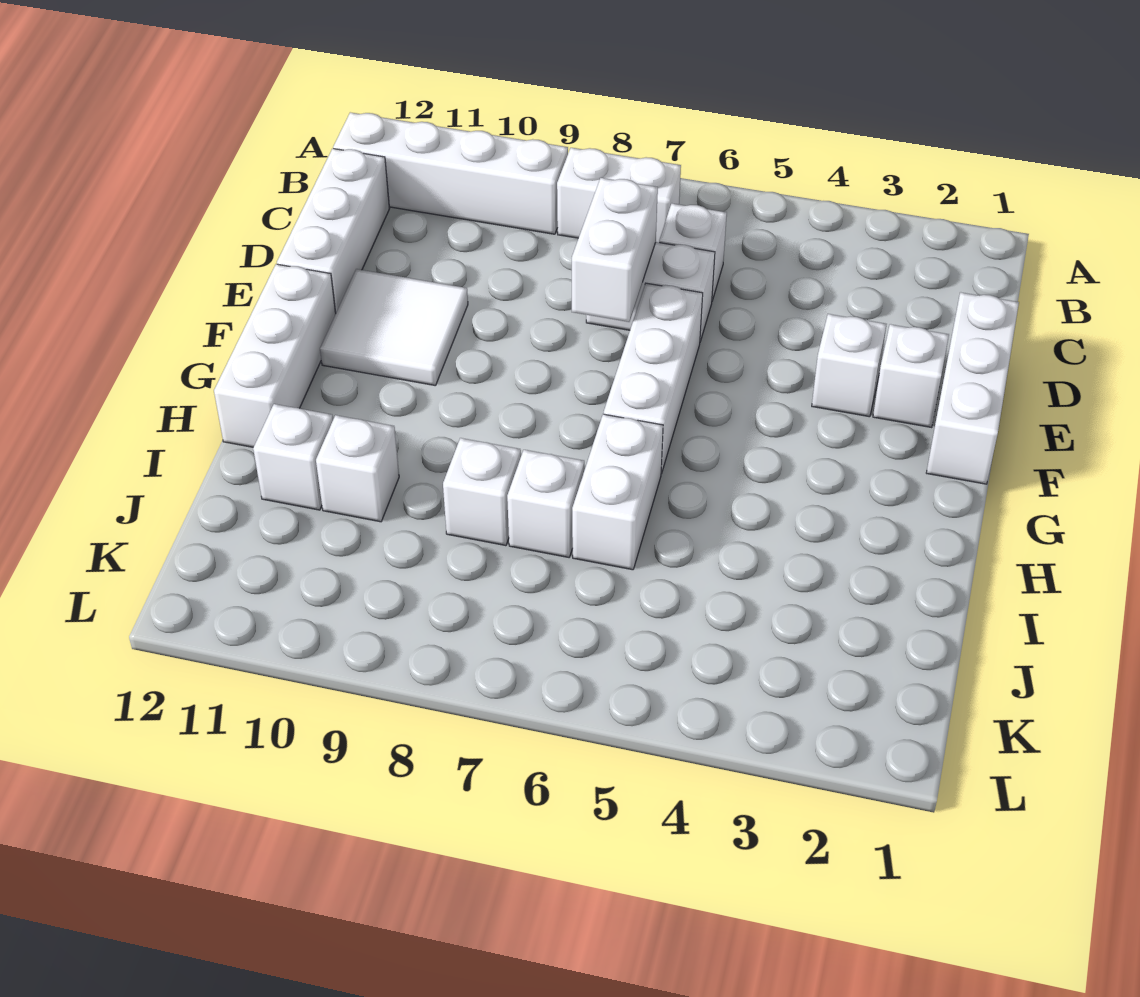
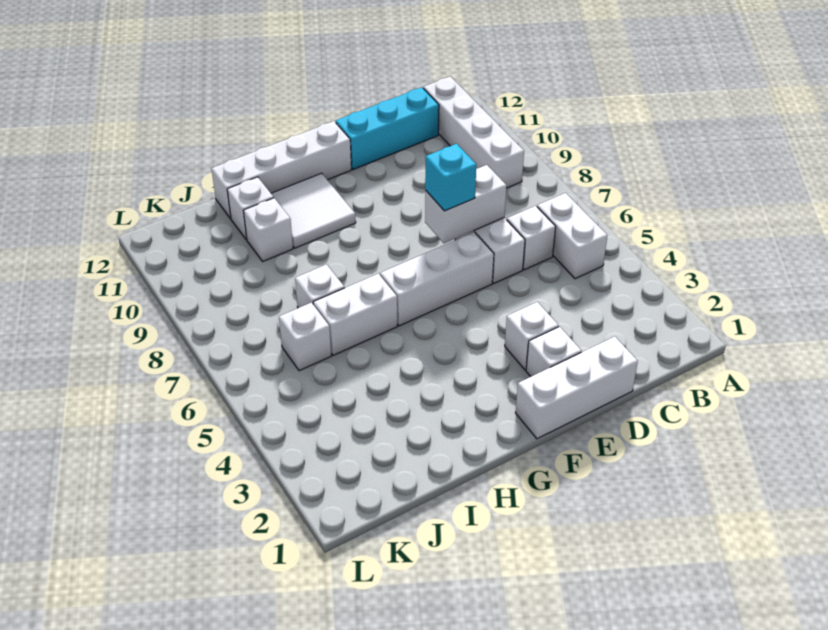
white 1x2 brick [557,148,681,242] -> white 1x2 brick moved to [537,193,607,279]
white 1x3 brick [277,148,390,312] -> cyan 1x3 brick [336,87,439,169]
none -> cyan 1x1 brick [425,144,476,211]
white 2x2 tile [320,269,468,386] -> white 2x2 tile moved to [271,173,356,248]
white 1x3 brick [214,264,336,447] -> white 1x4 brick [212,121,351,219]
white 1x1 brick [443,438,521,546] -> white 1x1 brick moved to [279,303,331,371]

